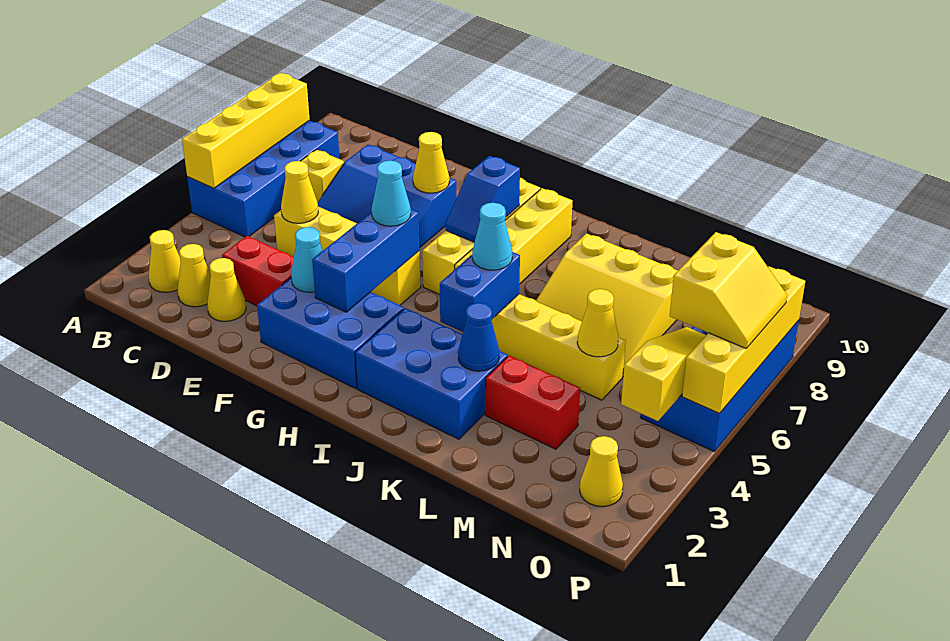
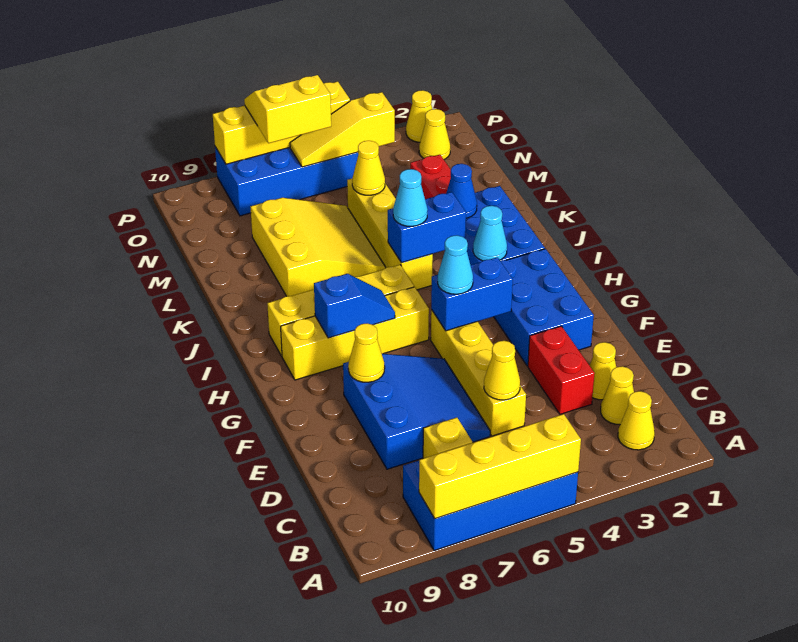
cyan 1x1 cone [291,227,323,292] -> cyan 1x1 cone moved to [473,206,507,261]
blue 1x3 brick [312,209,420,312] -> blue 1x2 brick [431,257,513,331]
none -> yellow 1x1 cone [406,90,432,142]

